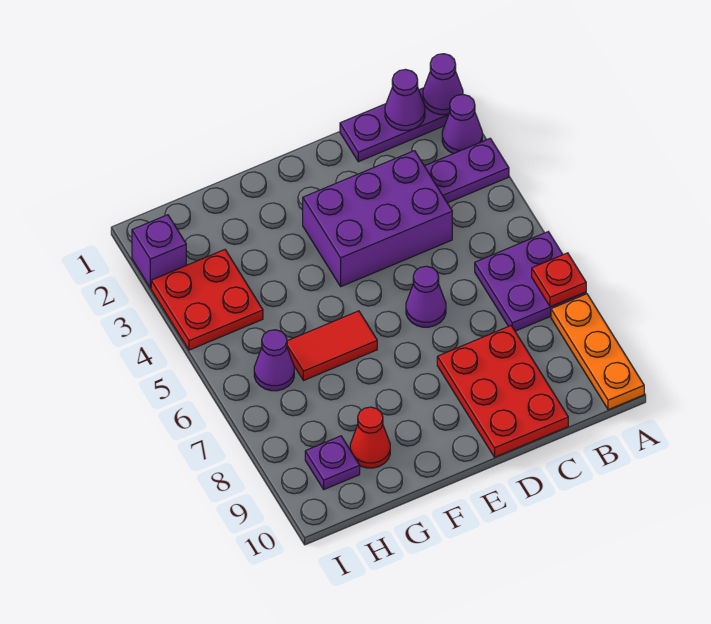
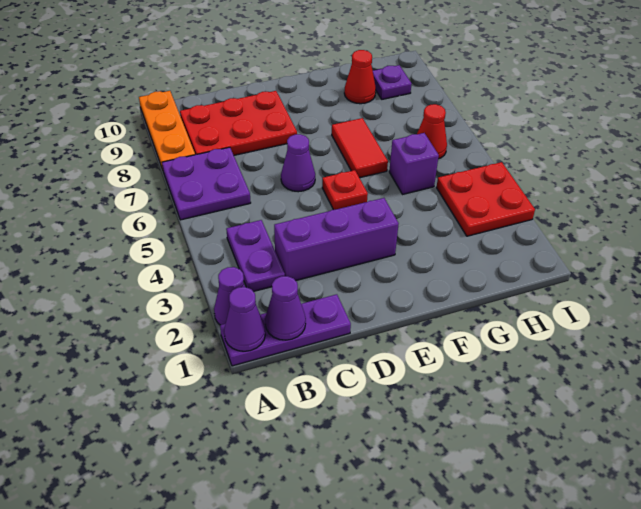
purple 1x2 plate [425,139,509,203] -> purple 1x2 plate turned to [226,220,285,292]
red 1x1 plate [532,253,586,307] -> red 1x1 plate moved to [322,170,368,210]
purple 2x3 brick [303,151,452,286] -> purple 1x3 brick [274,198,399,281]
red 2x3 plate [437,326,568,457] -> red 2x3 plate turned to [180,91,297,155]
red 1x2 tile [287,311,377,381] -> red 1x2 tile turned to [332,118,388,178]
purple 1x1 cone [254,330,294,391] -> red 1x1 cone [417,104,447,159]
purple 1x1 brick [132,215,186,288] -> purple 1x1 brick moved to [389,133,439,194]

